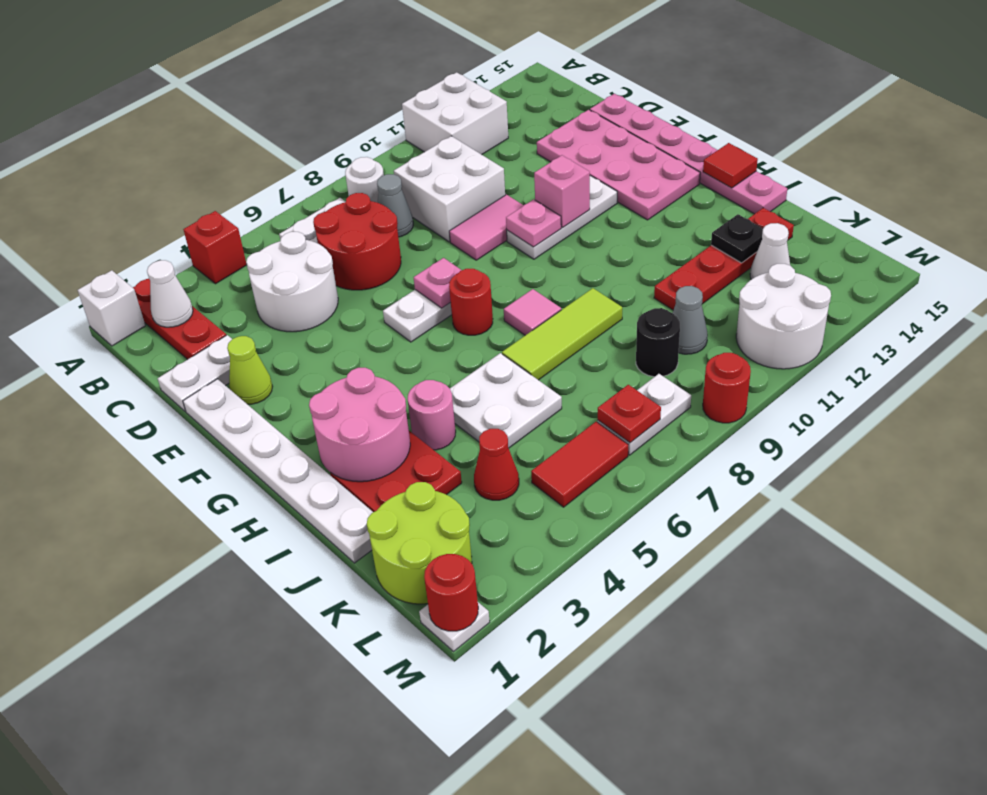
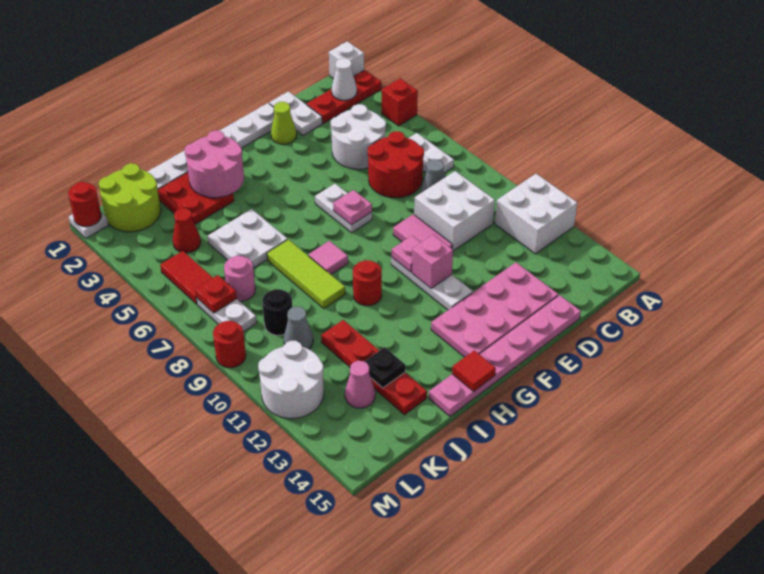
white 1x1 round brick [345,157,384,202] -> none
red 1x1 round brick [449,269,493,335] -> red 1x1 round brick moved to [353,260,382,306]
pink 1x1 round brick [407,380,456,450] -> pink 1x1 round brick moved to [224,256,255,301]
white 1x1 cone [750,223,790,279] -> pink 1x1 cone [345,361,375,408]

